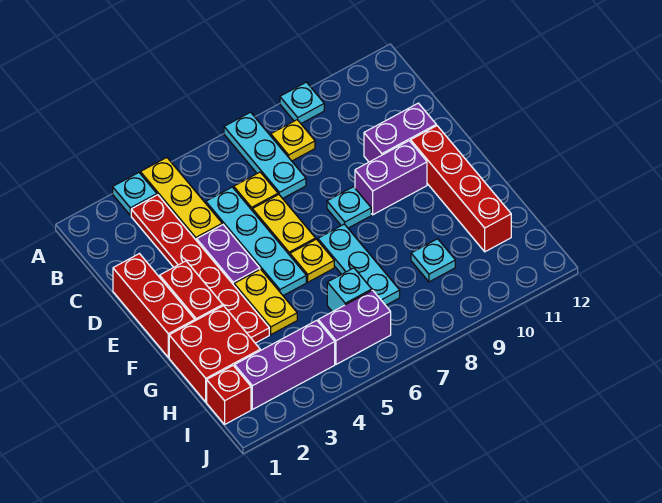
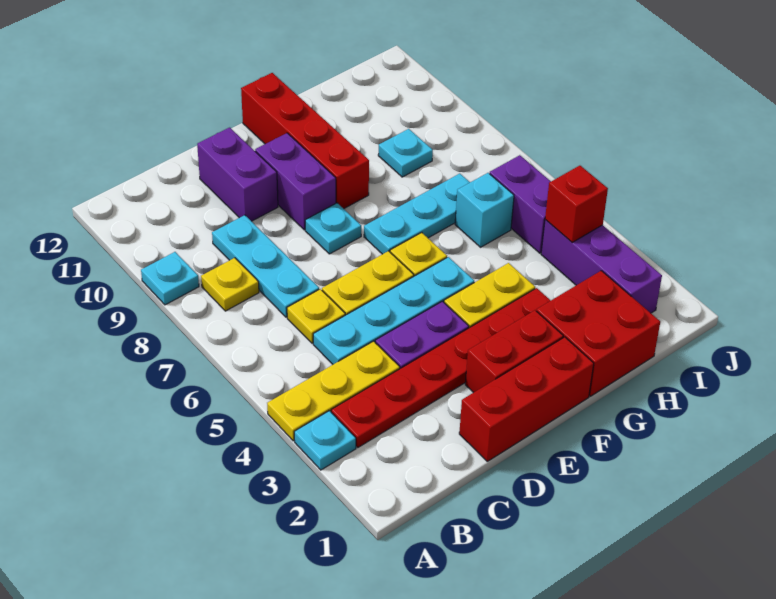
cyan 1x3 plate [224,112,306,198] -> cyan 1x3 plate turned to [212,215,319,317]
red 1x4 brick [411,126,511,252] -> red 1x4 brick turned to [241,73,369,209]
red 1x1 brick [207,366,251,424] -> red 1x1 brick moved to [545,166,608,242]

